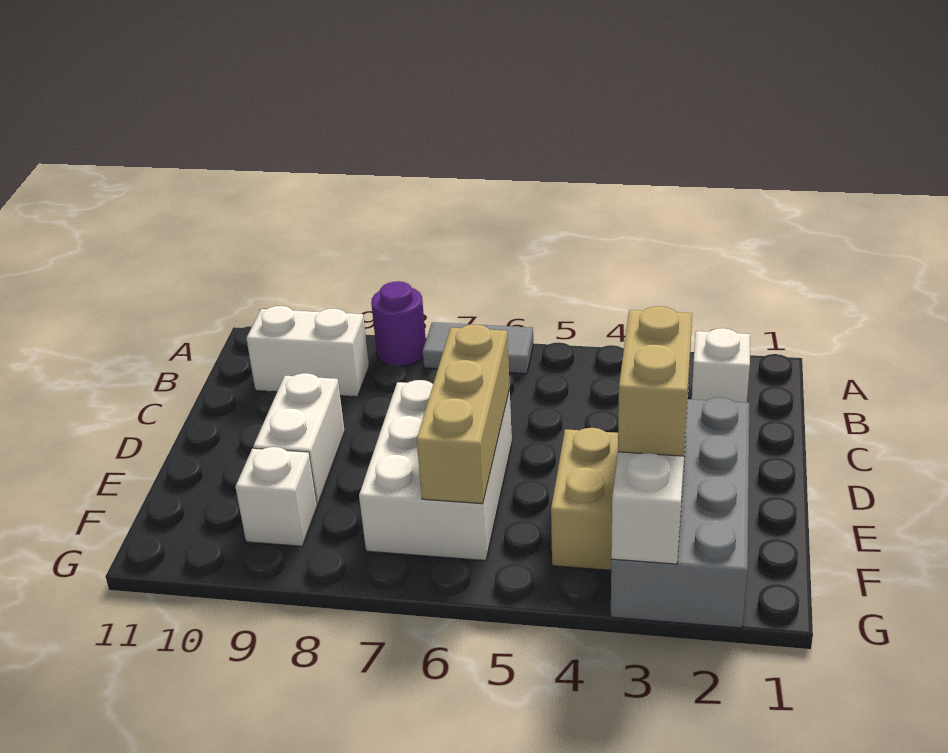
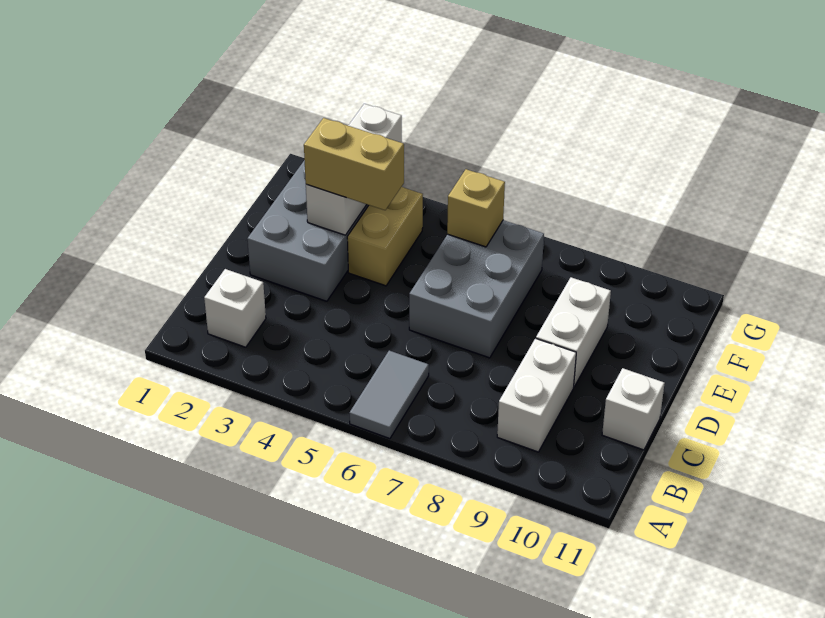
grey 1x2 tile [423,322,533,374] -> grey 1x2 tile turned to [350,351,429,439]
purple 1x1 round brick [371,281,426,366] -> none
white 1x2 brick [246,306,369,397] -> white 1x2 brick turned to [497,338,576,452]
white 2x3 brick [359,380,512,561] -> grey 2x3 brick [409,220,544,358]
tan 1x3 brick [417,325,510,504] -> tan 1x1 brick [447,169,505,247]
tan 1x2 brick [618,306,692,456] -> tan 1x2 brick turned to [304,118,404,210]
white 1x1 brick [236,447,317,546] -> white 1x1 brick moved to [602,368,665,450]

